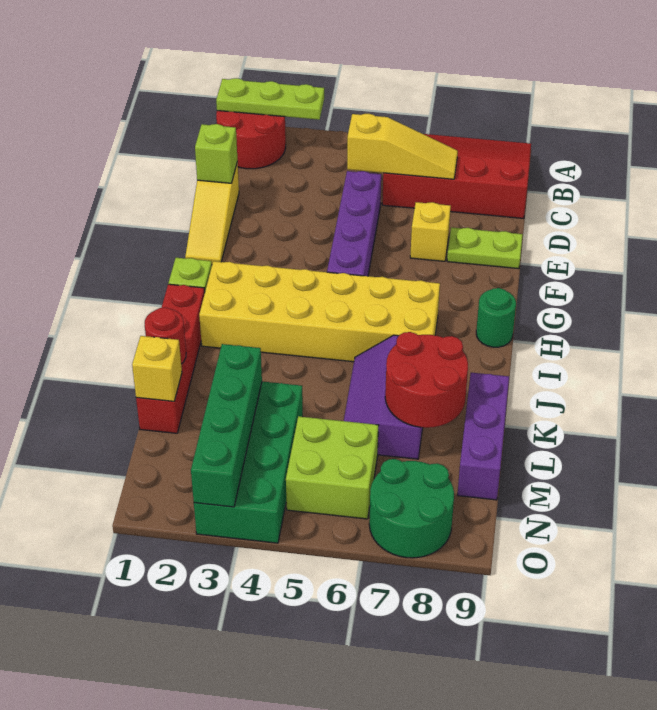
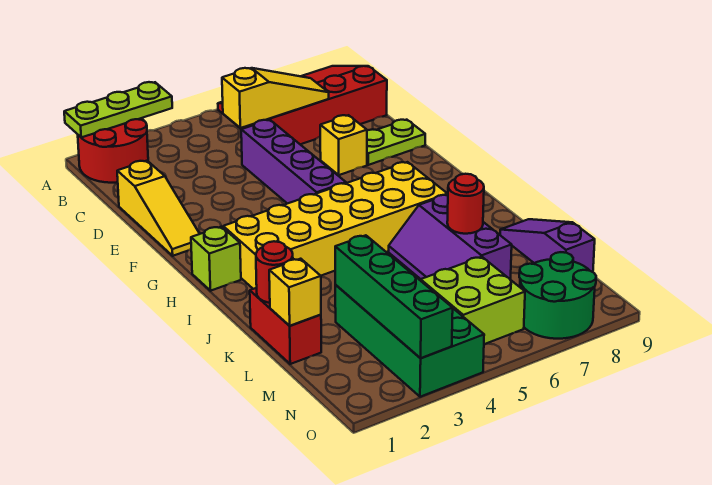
lime 1x1 brick [195,124,238,183] -> none
green 1x1 round brick [476,288,516,347] -> none
red 1x4 brick [136,284,205,433] -> red 1x2 brick [250,288,321,364]
red 2x2 round brick [385,332,468,428] -> red 1x1 round brick [447,174,484,234]
purple 1x3 brick [458,373,509,500] -> purple 1x3 slope [500,219,595,272]

